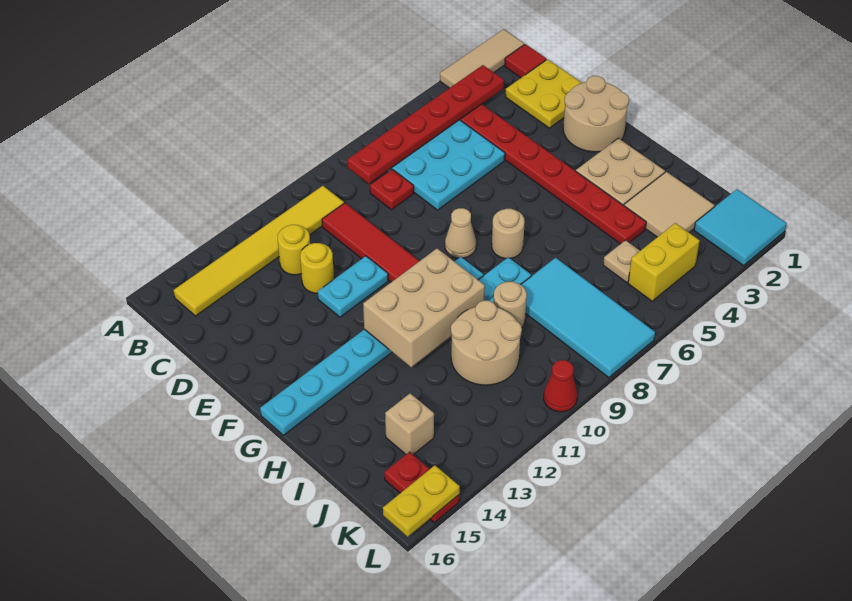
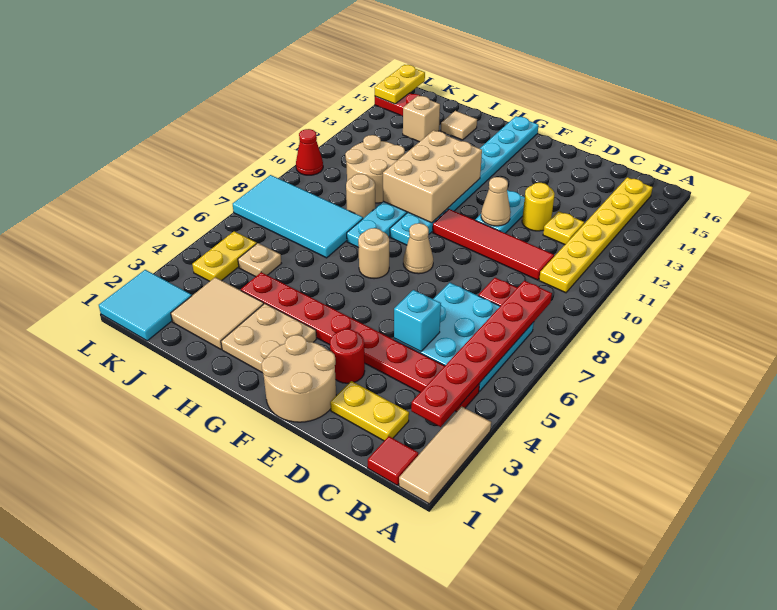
yellow 1x6 tile [174,186,344,316] -> yellow 1x6 plate [539,177,653,293]
yellow 2x2 plate [505,59,582,128] -> yellow 1x2 plate [330,381,409,441]
yellow 1x1 round brick [278,225,310,275] -> yellow 1x1 plate [543,211,584,245]
none -> cyan 1x1 brick [394,290,441,352]
none -> red 1x1 round brick [330,329,365,383]
none -> tan 1x1 cone [481,177,511,226]
none -> tan 1x1 tile [441,111,477,140]
yellow 1x2 brick [628,223,700,301] -> yellow 1x2 plate [192,231,257,281]

